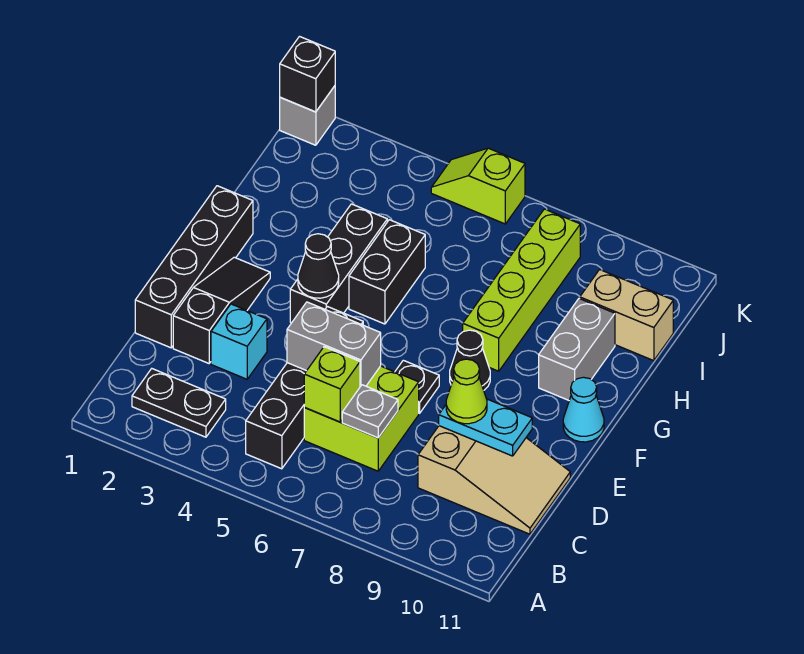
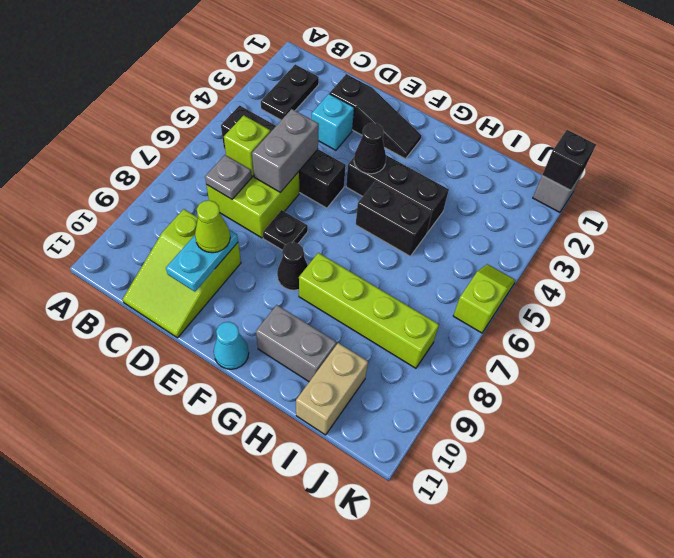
tan 2x3 slope [418,426,570,534] -> lime 2x3 slope [123,209,241,338]
black 1x4 brick [135,186,253,348] -> none

